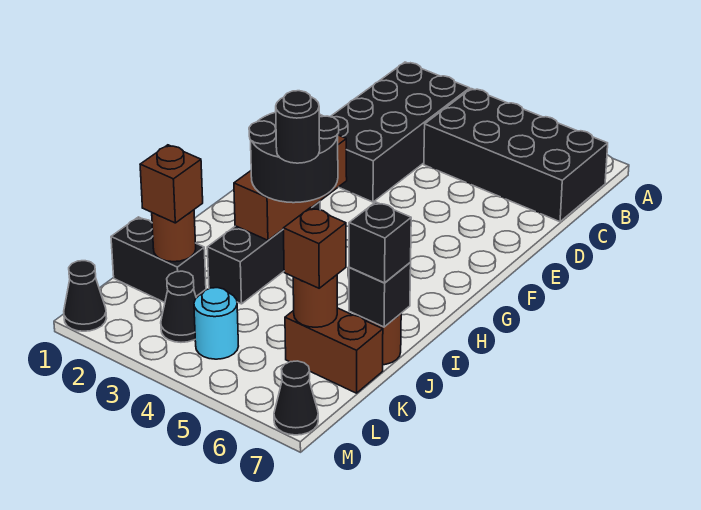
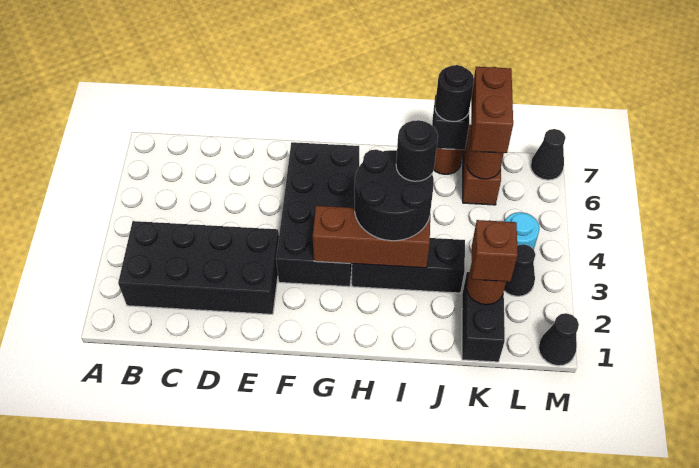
black 2x4 brick [424,89,608,222] -> black 2x4 brick moved to [276,142,359,287]
black 1x1 brick [349,202,411,283] -> black 1x1 round brick [435,65,474,122]
brown 1x1 brick [283,207,346,288] -> brown 1x2 brick [471,67,513,153]

